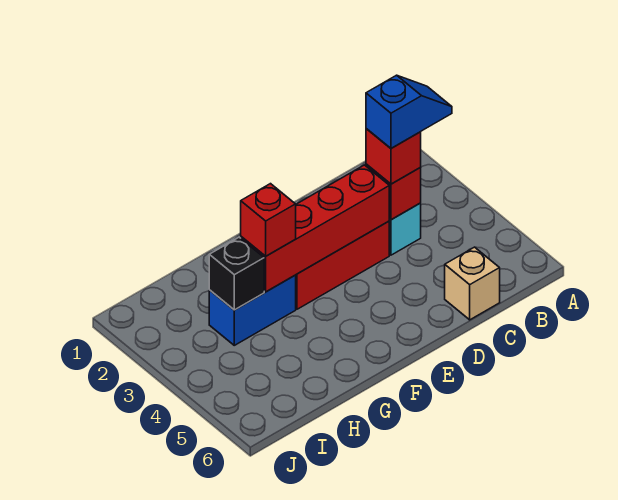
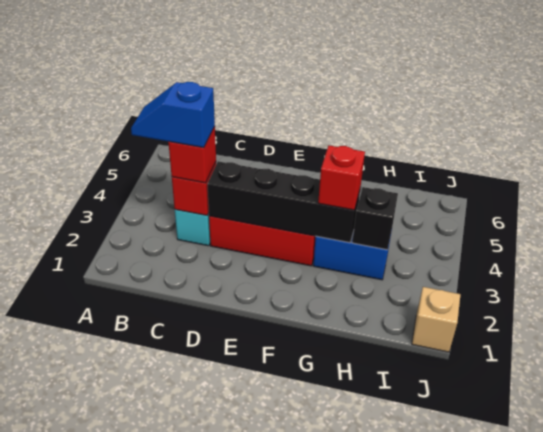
tan 1x1 brick [445,247,500,320] -> tan 1x1 brick moved to [412,287,460,352]
red 1x4 brick [241,165,389,292] -> black 1x4 brick [207,161,360,243]

